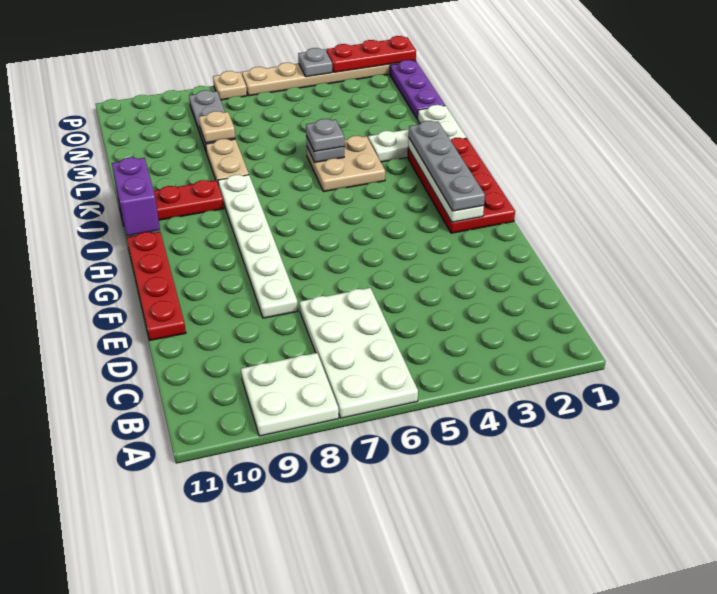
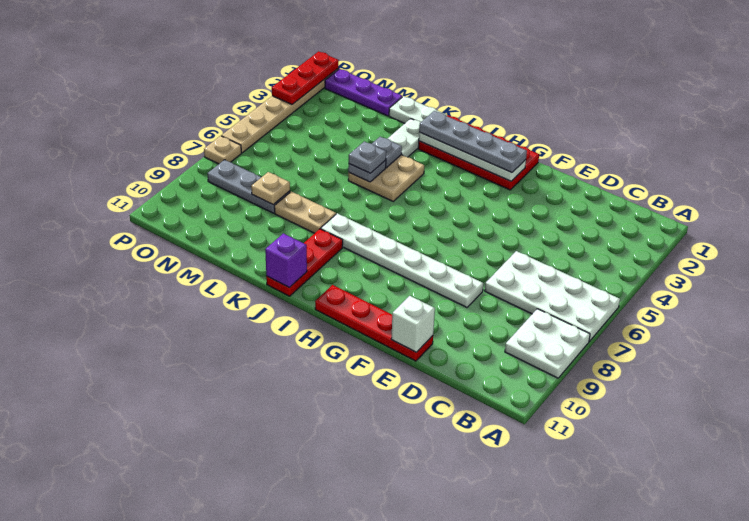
none -> white 1x1 brick [391,296,435,352]
purple 1x2 brick [112,157,160,236] -> purple 1x1 brick [265,233,307,288]
grey 1x1 plate [298,48,332,77] -> grey 1x1 plate moved to [372,137,402,168]

